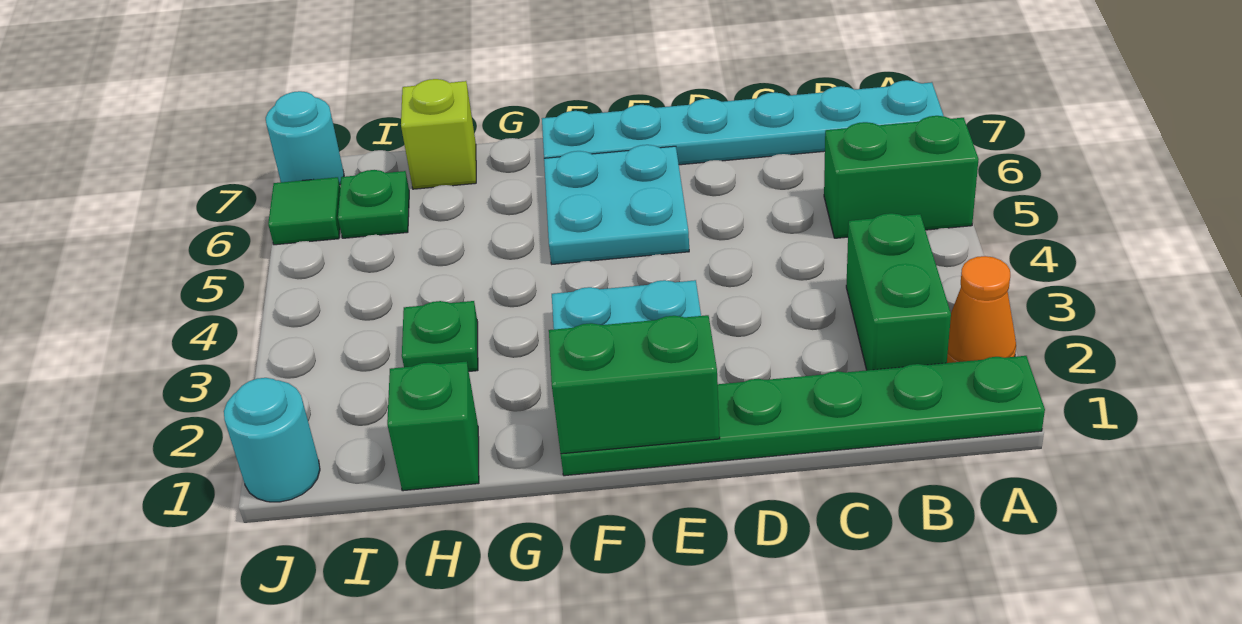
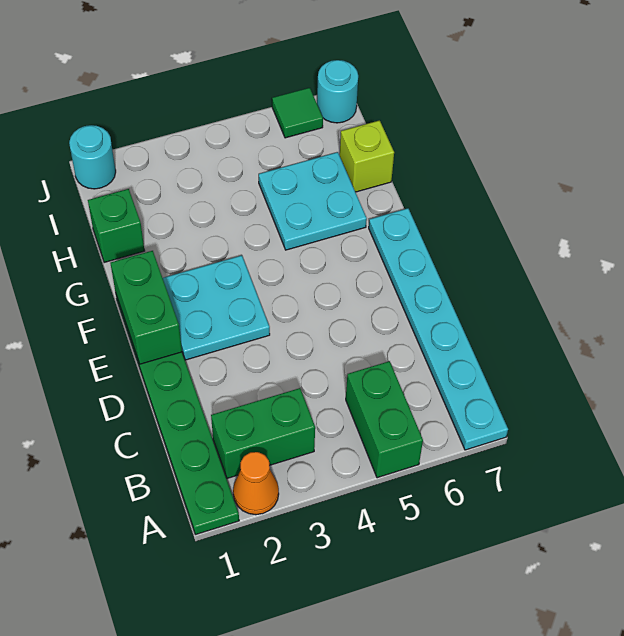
cyan 2x2 plate [544,145,689,264] -> cyan 2x2 plate moved to [259,152,367,250]
green 1x1 plate [402,301,478,371] -> none
green 1x1 plate [338,170,409,238] -> none

